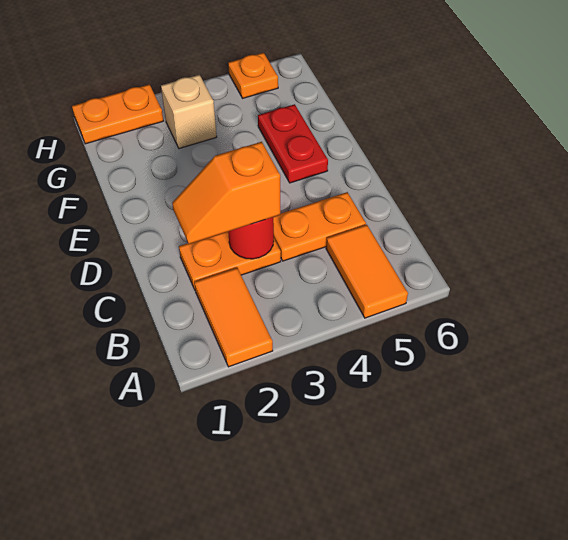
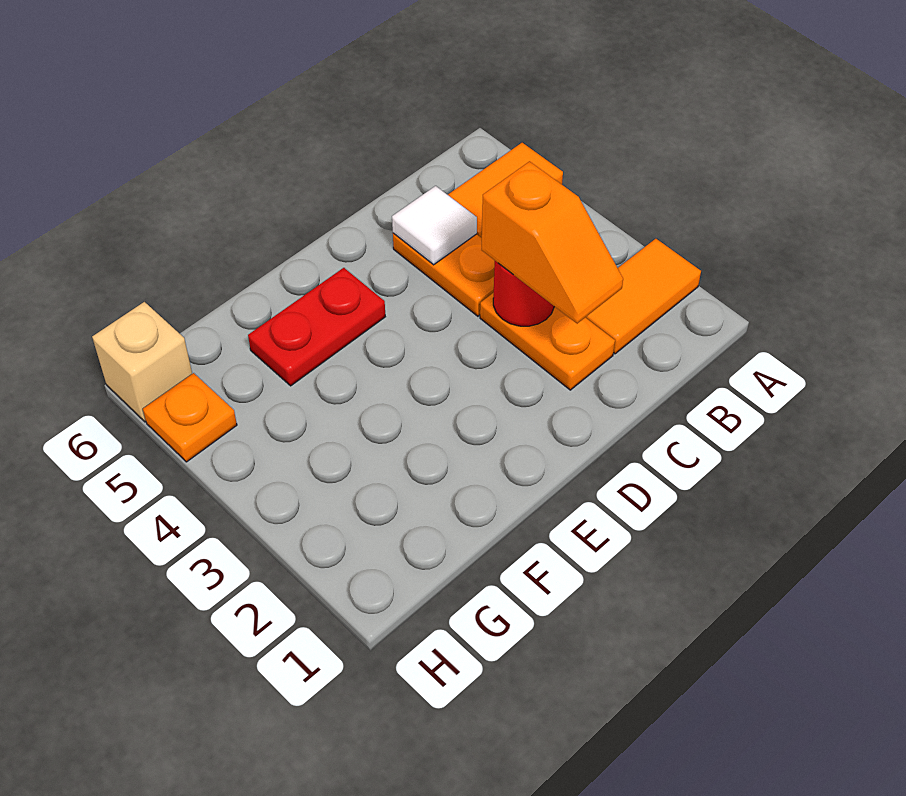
none -> white 1x1 tile [392,186,477,265]
tan 1x1 brick [161,75,217,149] -> tan 1x1 brick moved to [92,302,192,422]
orange 1x2 plate [72,84,163,144] -> none

